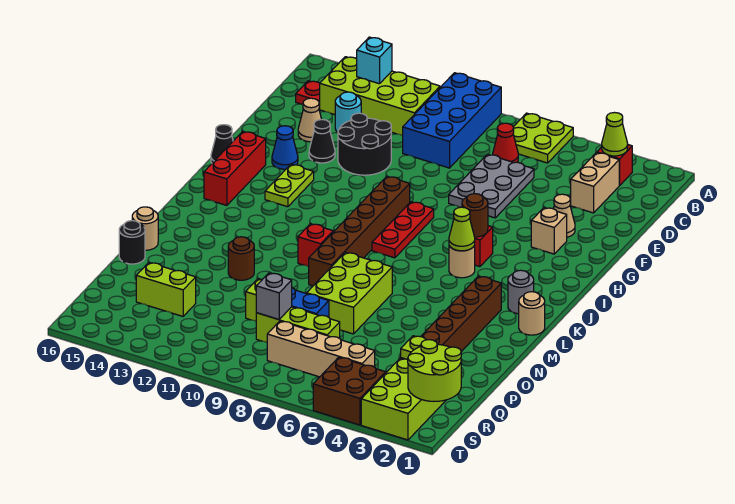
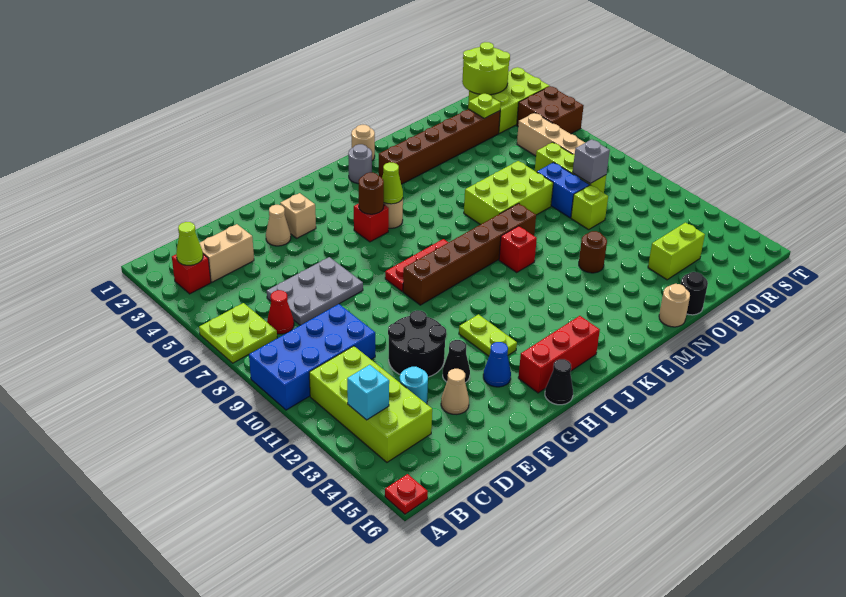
red 1x1 plate [296,81,320,109] -> red 1x1 plate moved to [385,474,428,514]
lime 1x2 plate [265,164,314,207] -> lime 1x2 plate turned to [459,314,517,356]
lime 1x2 brick [136,262,196,316] -> lime 1x2 brick turned to [648,223,705,280]

